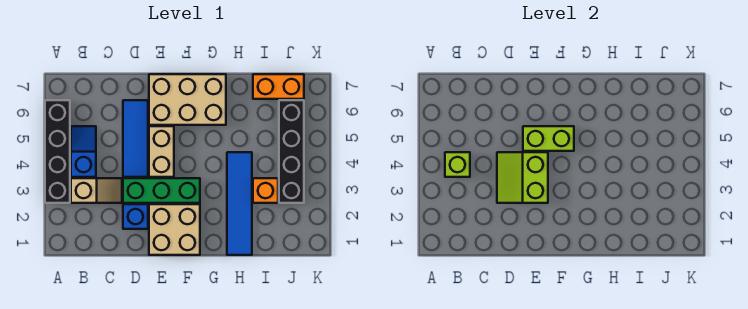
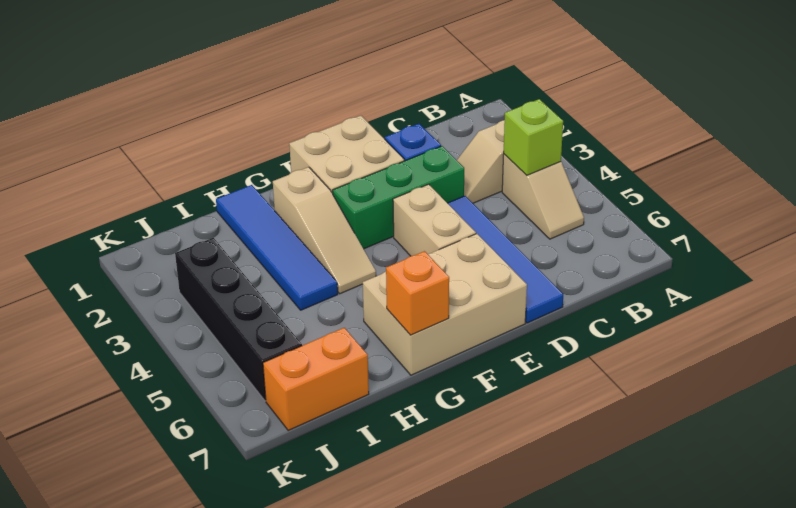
black 1x4 brick [45,100,70,203] -> none
blue 1x2 slope [71,126,96,177] -> tan 1x2 slope [502,154,584,239]
lime 2x2 slope [497,152,548,203] -> none
blue 1x3 tile [123,100,148,177] -> blue 1x4 tile [448,196,563,323]
lime 1x2 brick [523,126,574,151] -> none
none -> tan 1x3 slope [273,167,376,294]
orange 1x1 brick [253,178,278,203] -> orange 1x1 brick moved to [386,251,449,335]

